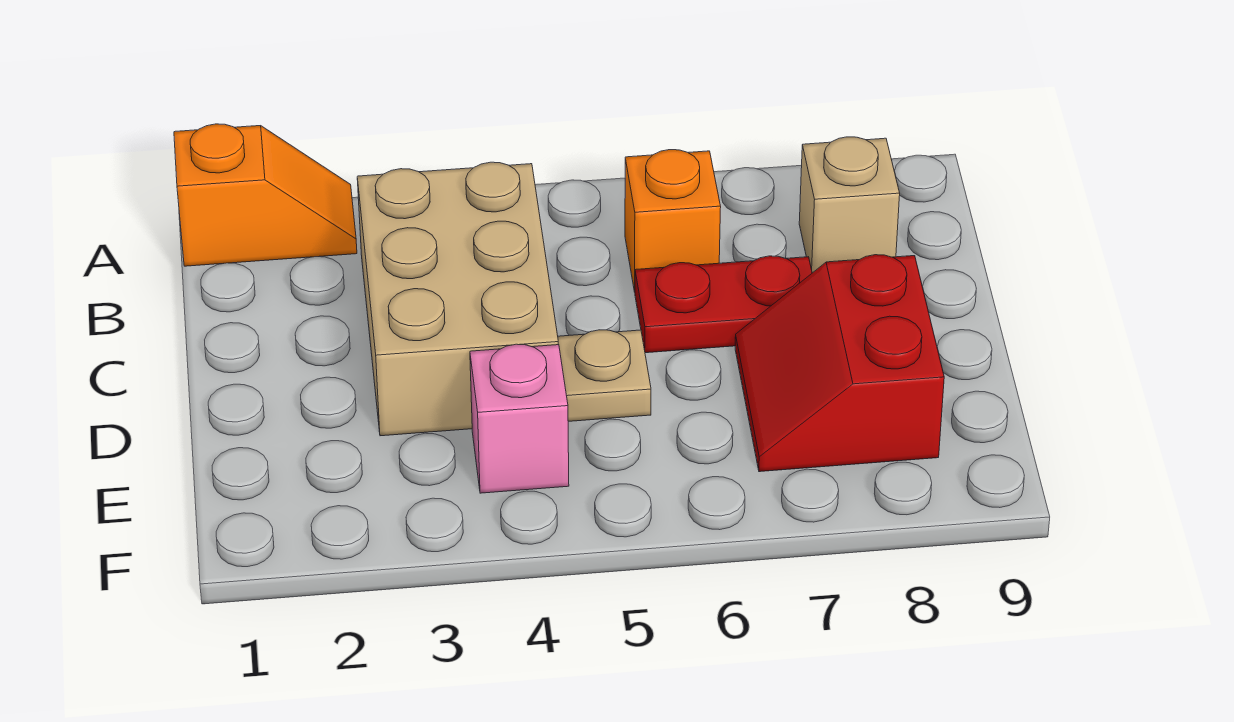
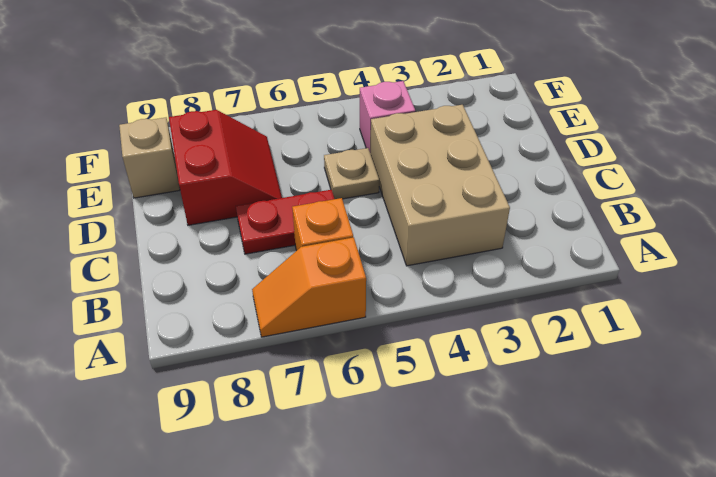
orange 1x2 slope [174,124,357,266] -> orange 1x2 slope moved to [252,237,366,337]
tan 1x1 brick [799,137,900,273] -> tan 1x1 brick moved to [119,118,180,198]

